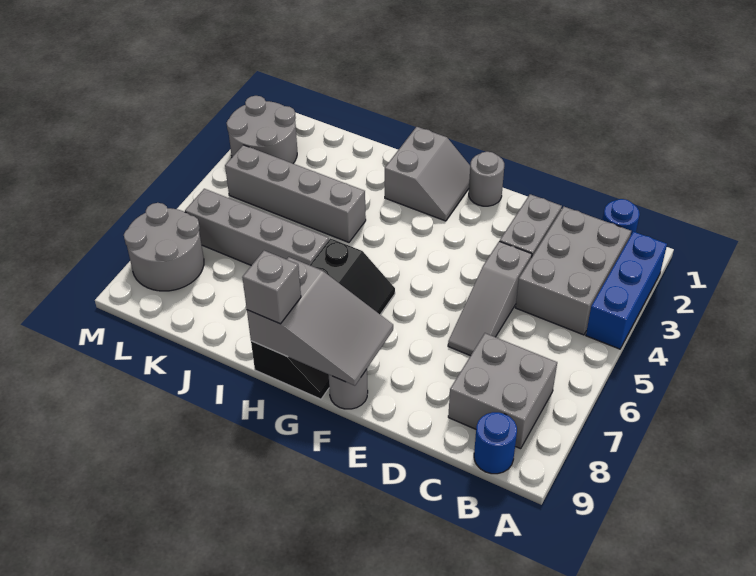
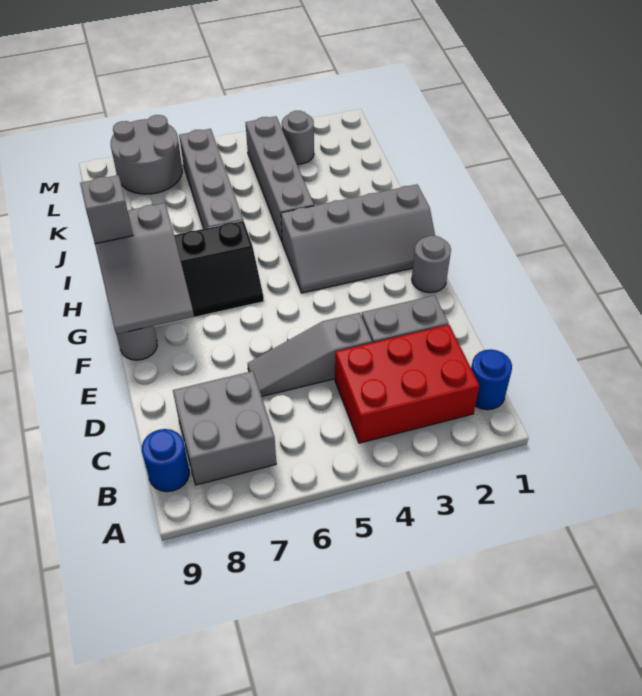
blue 1x3 brick [586,232,667,349] -> none
grey 2x3 brick [515,207,631,335] -> red 2x3 brick [335,325,479,443]
grey 2x2 slope [385,127,470,221] -> grey 2x4 slope [281,184,435,293]
grey 2x2 round brick [227,96,297,163] -> grey 1x1 round brick [282,111,314,164]

